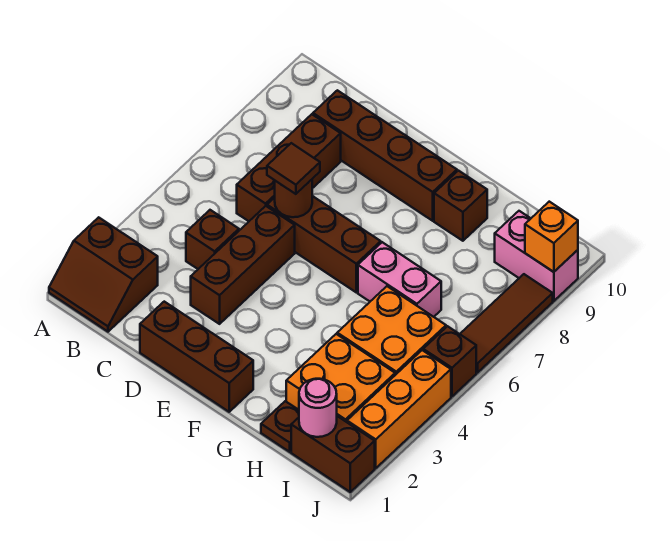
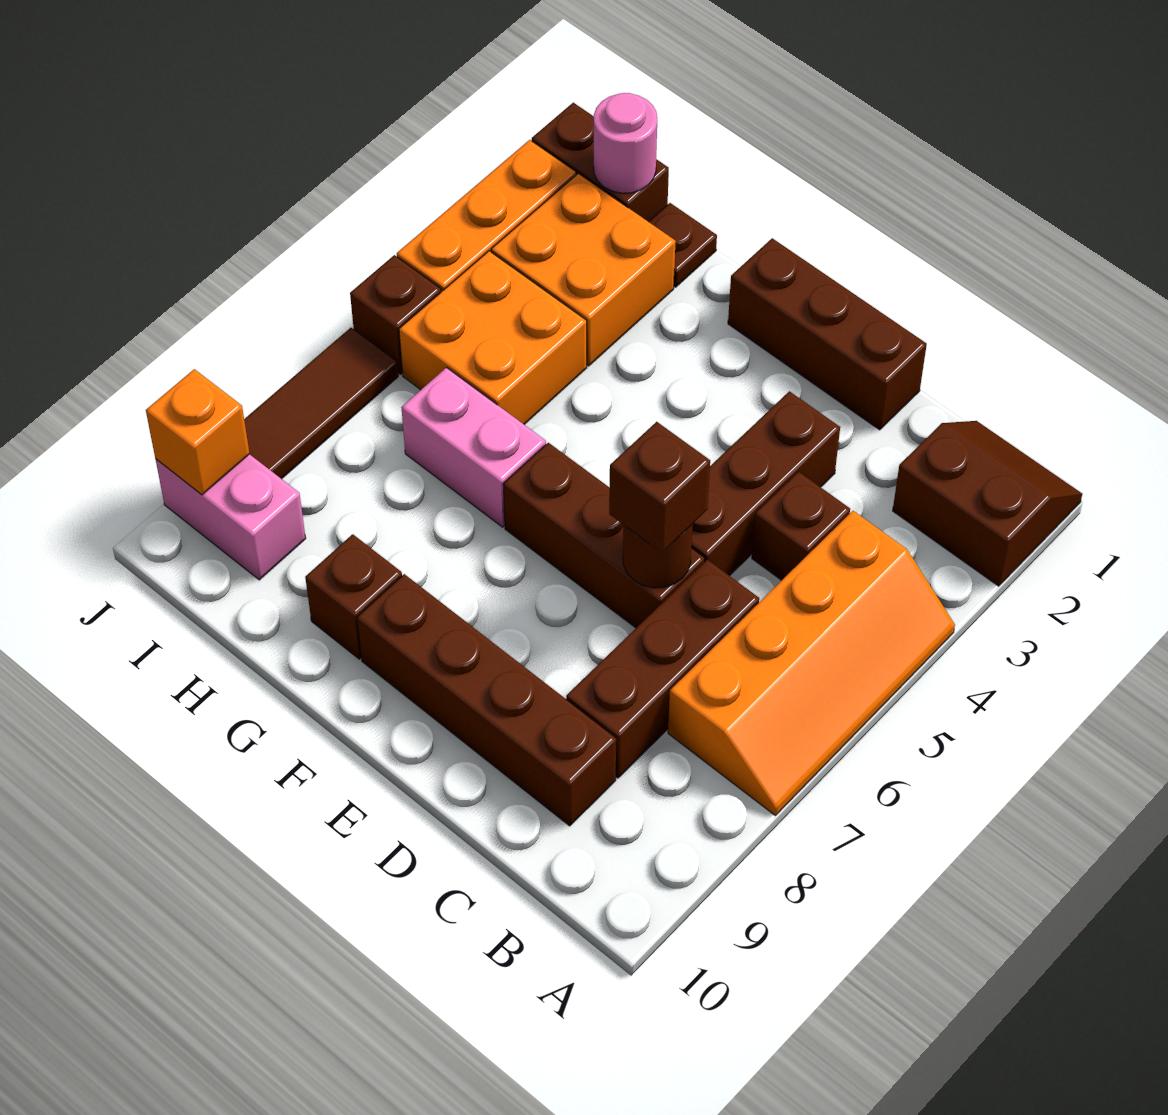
none -> orange 2x4 slope [668,511,955,815]
brown 1x1 tile [267,143,320,194] -> brown 1x1 brick [609,422,710,553]

